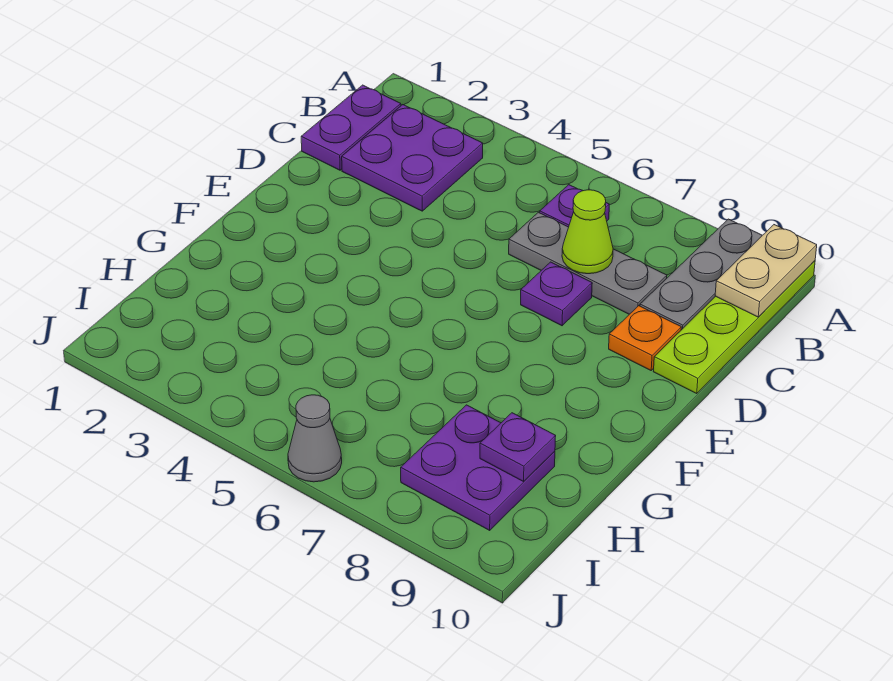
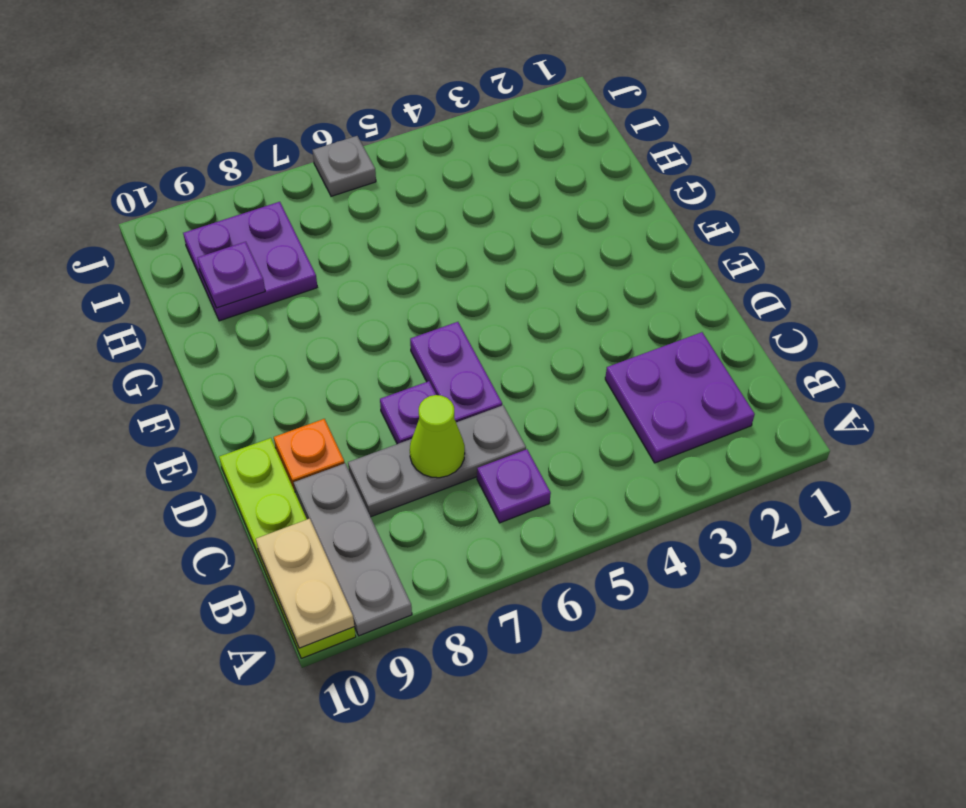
purple 1x2 plate [301,85,401,170] -> purple 1x2 plate moved to [410,322,502,422]
grey 1x1 cone [288,395,342,482] -> grey 1x1 plate [313,136,376,196]

